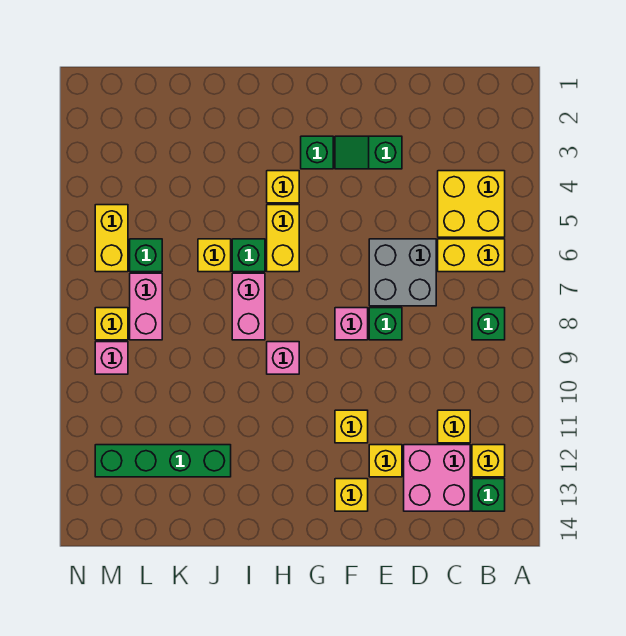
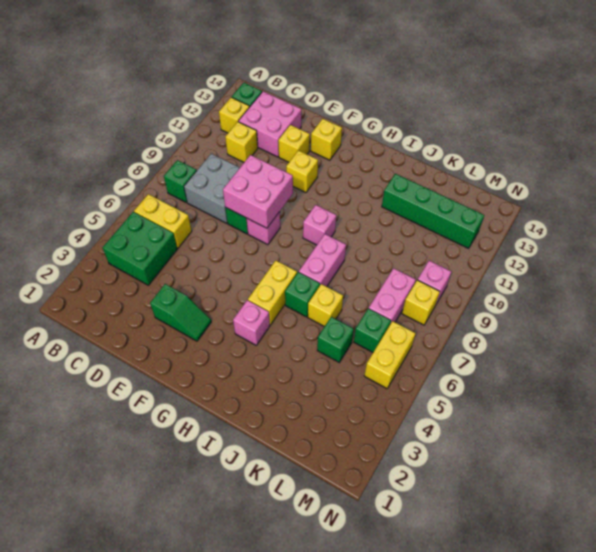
yellow 2x2 brick [438,171,505,237] -> green 2x2 brick [102,212,177,285]
grey 2x2 brick [369,239,436,306] -> grey 2x2 brick moved to [184,154,240,223]
none -> pink 2x2 brick [223,155,293,228]
green 1x1 brick [301,136,333,169] -> green 1x1 brick moved to [317,317,354,362]
yellow 1x1 brick [267,171,299,203] -> pink 1x1 brick [233,300,270,345]

